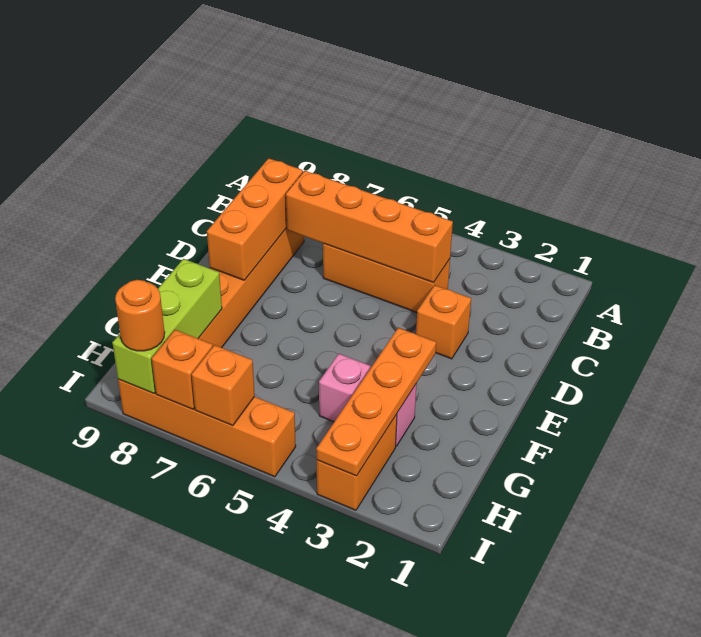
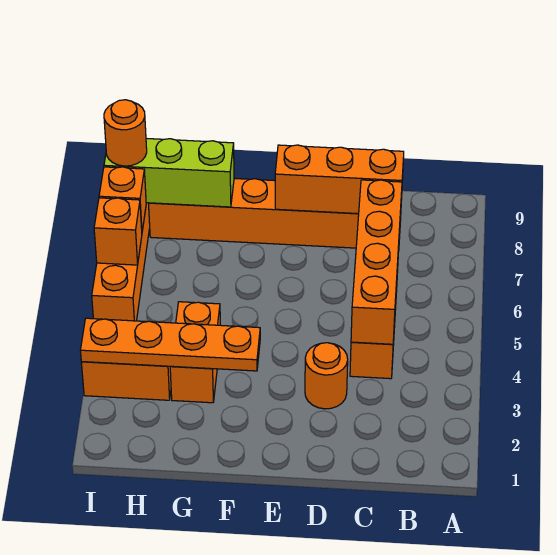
orange 1x1 brick [416,285,471,359] -> orange 1x1 round brick [305,343,348,409]
pink 1x2 brick [319,354,417,446] -> orange 1x2 brick [170,302,220,403]

